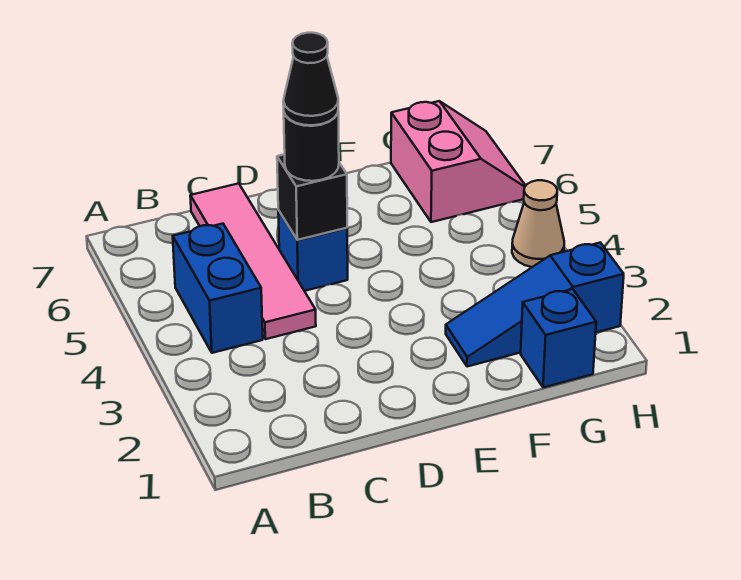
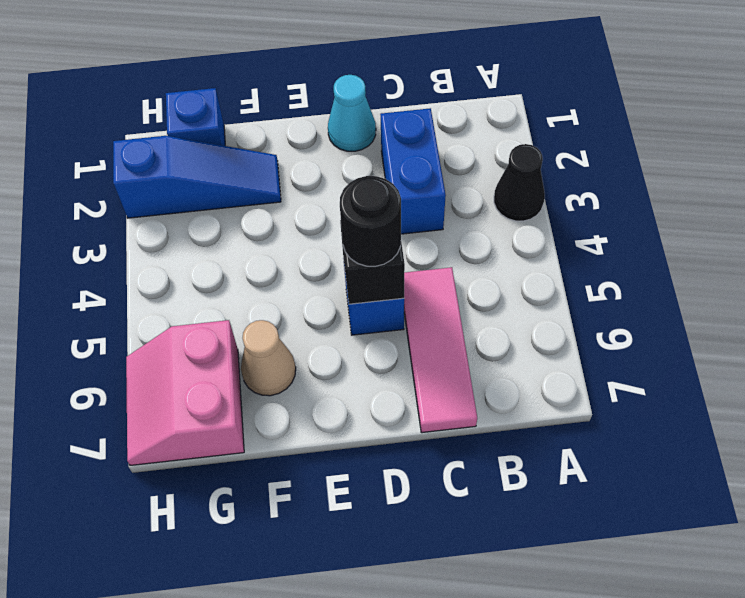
blue 1x2 brick [173,224,263,353] -> blue 1x2 brick moved to [380,108,446,234]
pink 1x4 tile [190,183,316,339] -> pink 1x3 tile [404,267,477,433]
none -> cyan 1x1 cone [328,75,376,151]
black 1x1 cone [283,33,338,125] -> black 1x1 cone moved to [494,144,545,221]
tan 1x1 cone [512,180,564,267] -> tan 1x1 cone moved to [241,320,296,396]

